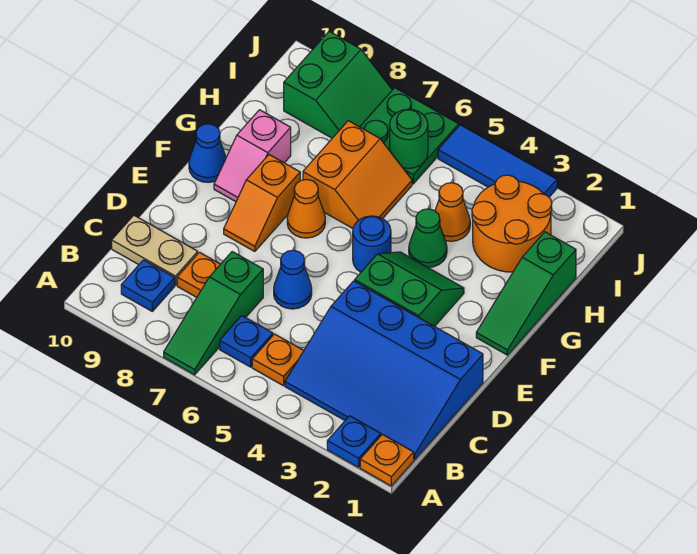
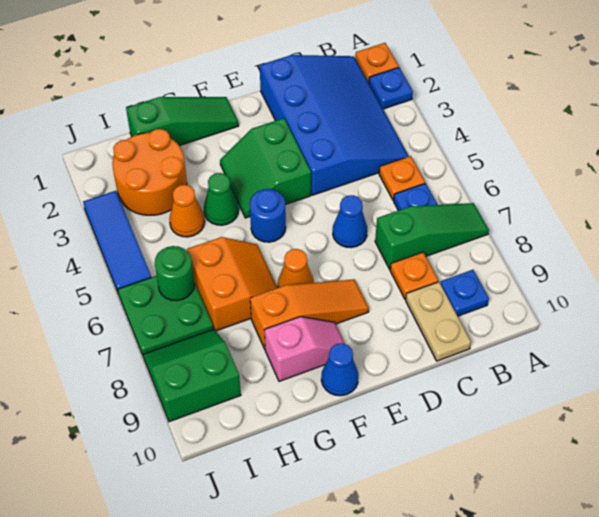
orange 1x2 slope [224,155,300,252] -> orange 1x3 slope [250,279,369,349]
orange 2x2 slope [303,121,412,228] -> orange 2x2 slope turned to [187,237,277,331]

